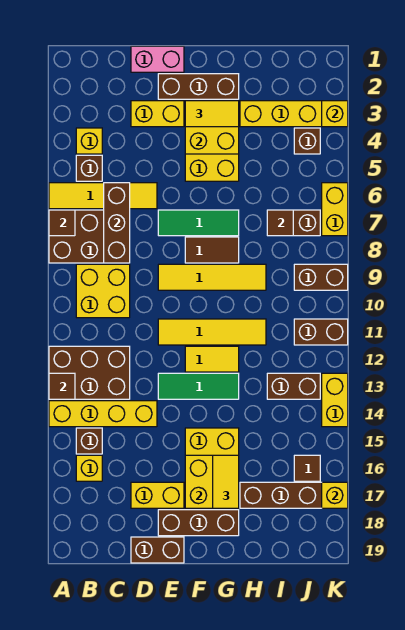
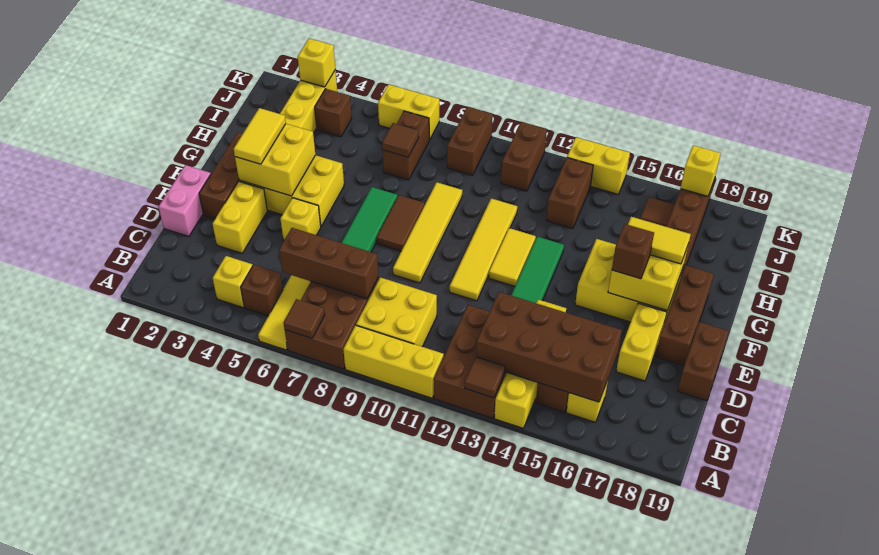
none -> yellow 1x3 brick [343,326,444,398]
none -> brown 2x4 brick [476,292,622,402]
none -> yellow 1x1 brick [281,198,321,240]
none -> brown 1x1 brick [612,224,654,279]

